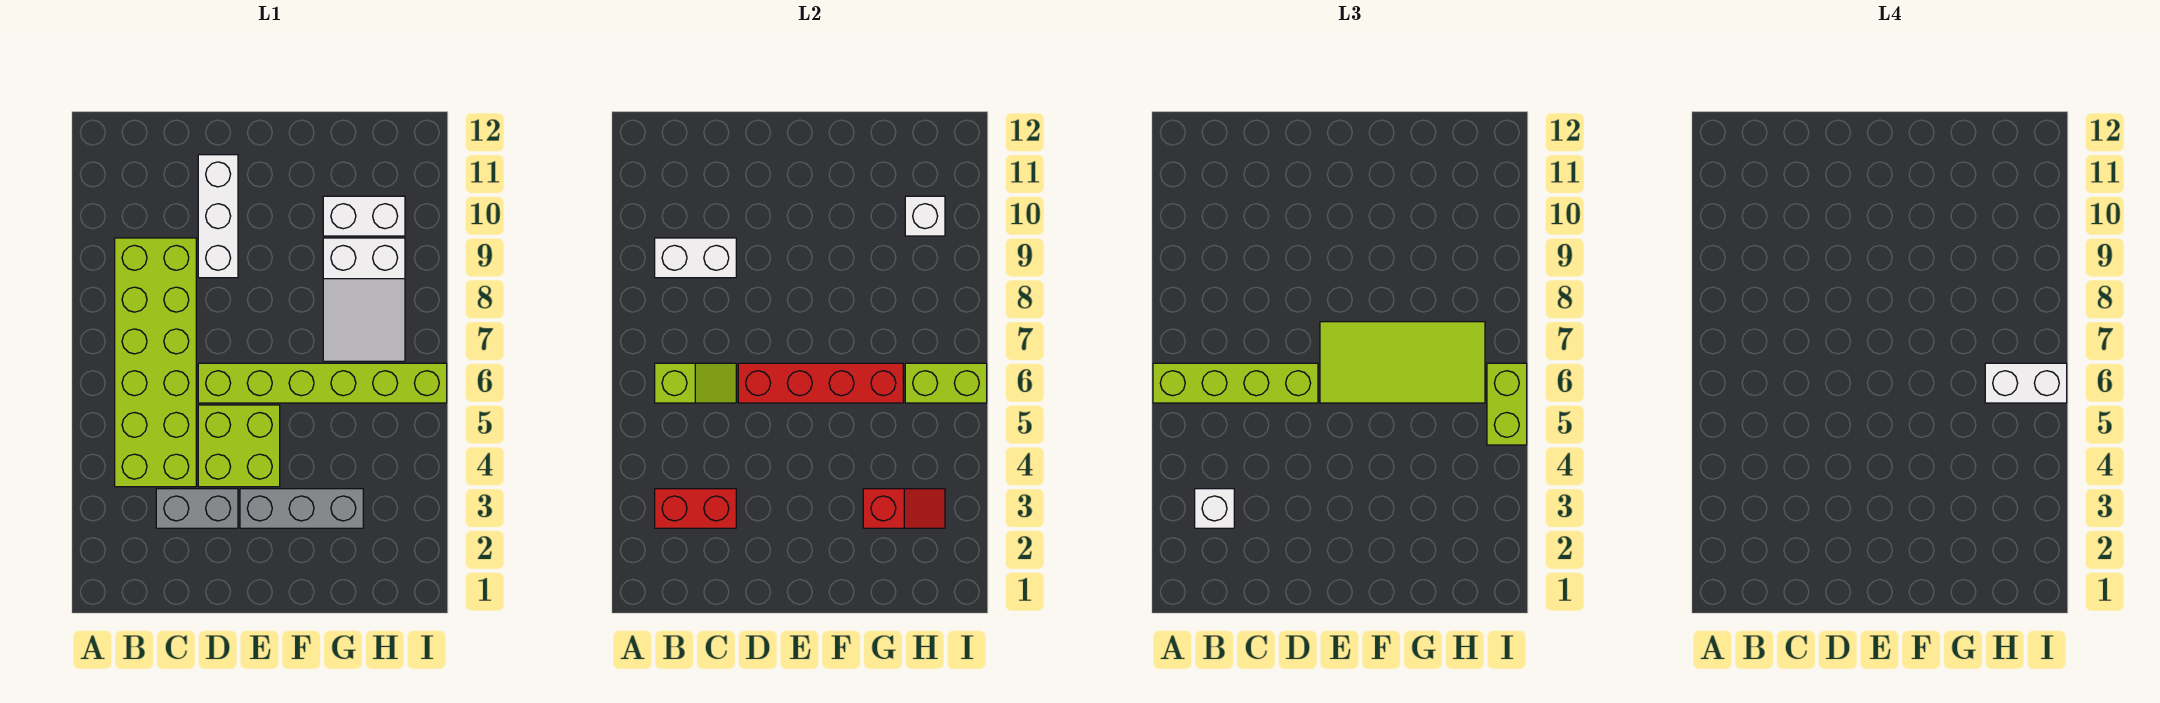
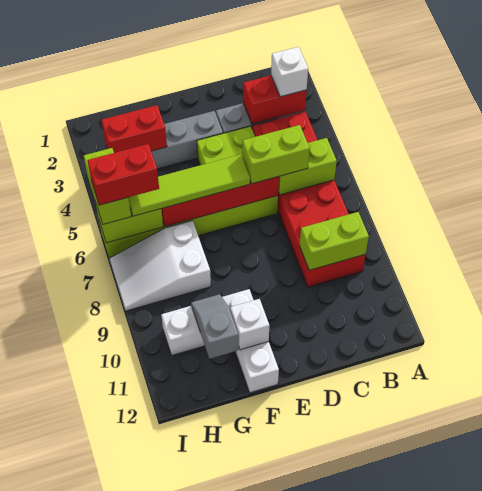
lime 1x4 brick [1153,363,1318,403] -> lime 1x2 brick [242,125,310,184]
lime 2x6 brick [115,238,196,487] -> red 2x6 brick [252,112,366,287]
lime 1x2 slope [655,363,736,403] -> lime 1x2 brick [278,138,337,195]
white 1x2 brick [655,238,736,278] -> lime 1x2 brick [300,212,369,270]
white 1x3 brick [198,155,238,278] -> white 1x3 brick moved to [222,289,279,393]
lime 2x4 tile [1320,322,1485,403] -> lime 1x4 tile [129,154,250,216]
red 1x2 slope [863,489,945,528] -> red 1x2 brick [101,105,167,153]
white 2x3 slope [323,238,405,361] -> white 2x3 slope turned to [109,221,211,311]
none -> grey 1x2 slope [191,294,238,359]
white 1x2 brick [1985,363,2067,403] -> red 1x2 brick [87,144,159,205]
white 1x1 brick [905,196,945,236] -> white 1x1 brick moved to [230,299,269,350]

